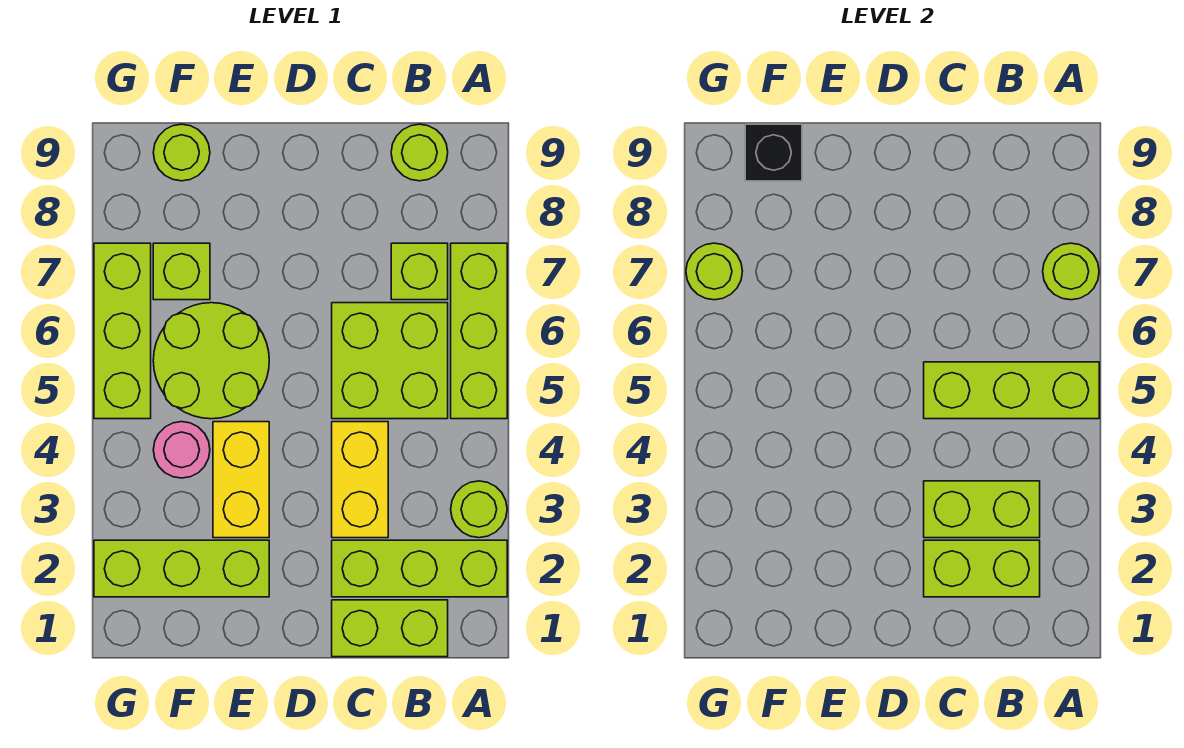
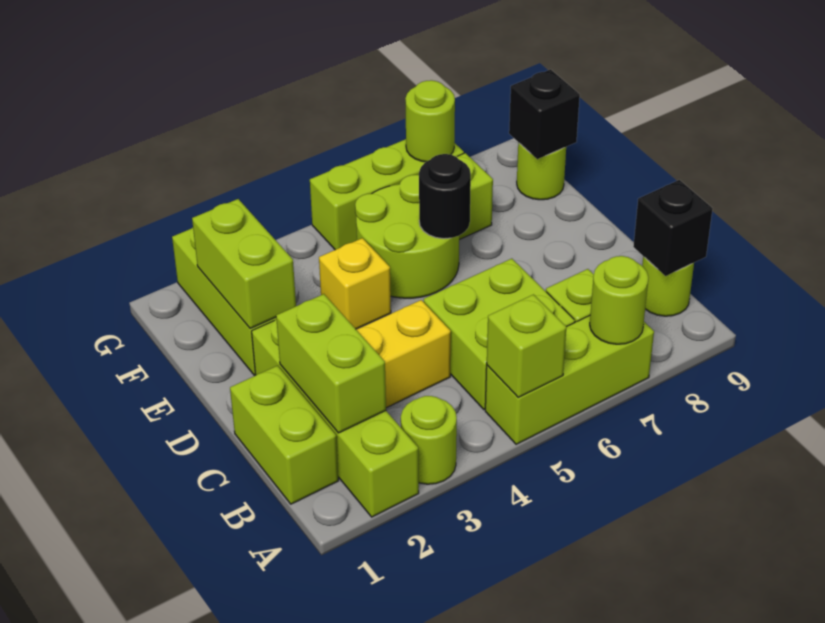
lime 1x3 brick [332,540,507,597] -> lime 1x4 brick [252,320,419,517]
lime 1x3 brick [924,362,1099,419] -> lime 1x1 brick [487,295,566,397]
lime 1x2 brick [924,481,1040,538] -> lime 1x2 brick moved to [192,199,296,329]
none -> black 1x1 brick [633,180,713,276]
yellow 1x2 brick [213,422,269,538] -> yellow 1x1 brick [319,238,391,329]
none -> black 1x1 round brick [419,154,471,239]
pink 1x1 round brick [153,422,210,478] -> none

